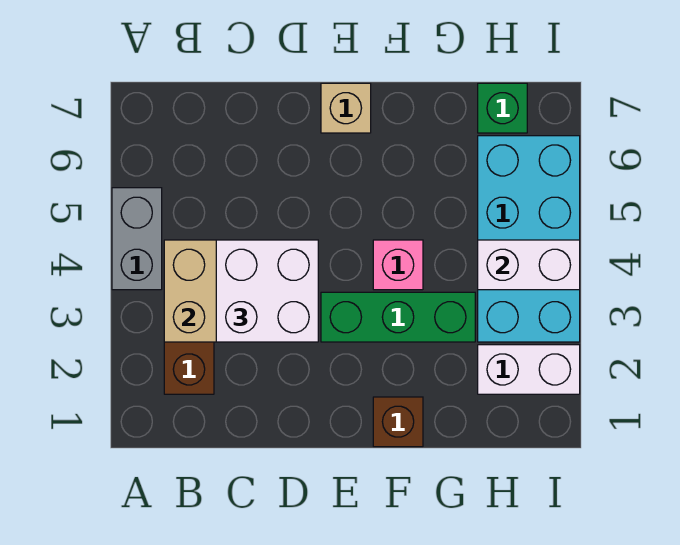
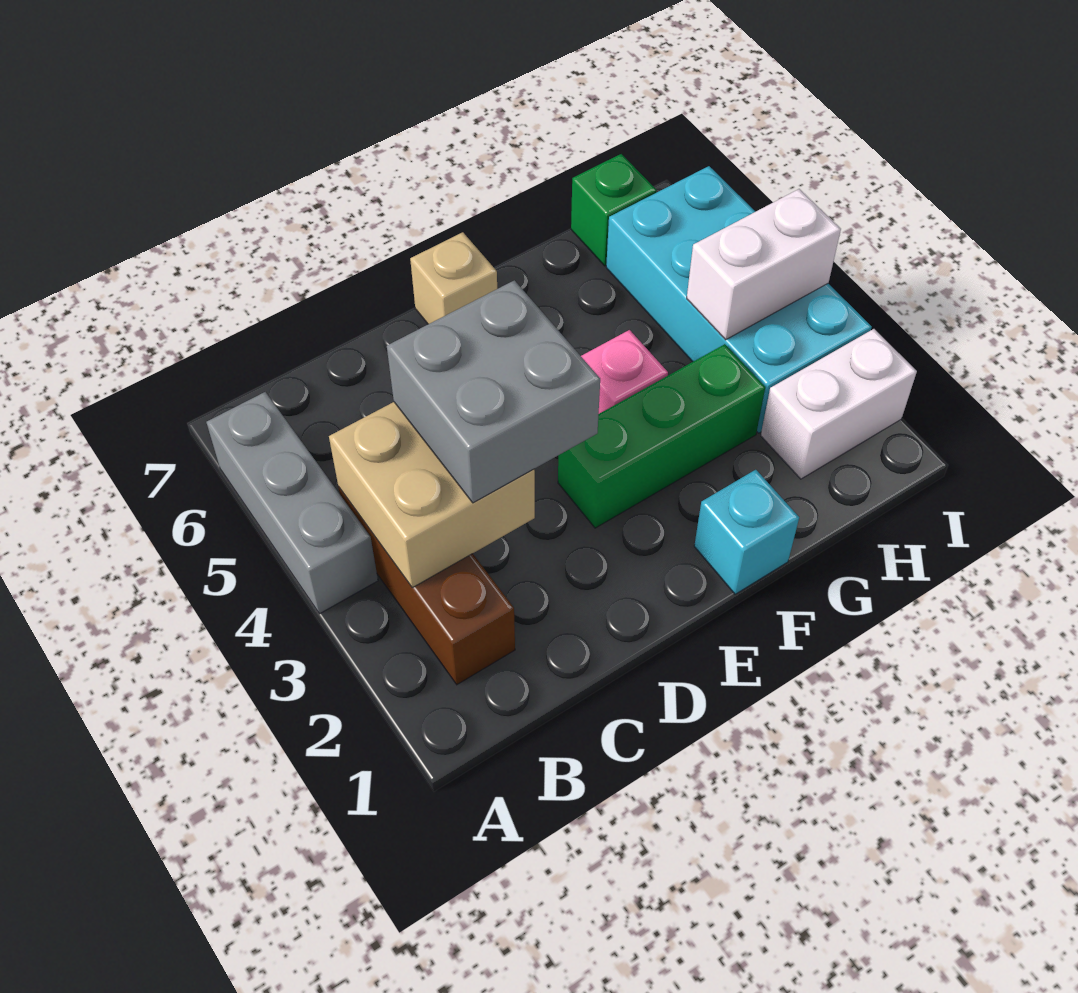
grey 1x2 brick [112,188,162,290] -> grey 1x3 brick [207,392,378,614]
white 2x2 brick [216,240,318,342] -> grey 2x2 brick [387,280,600,503]
brown 1x1 brick [373,397,423,447] -> cyan 1x1 brick [694,470,799,594]

